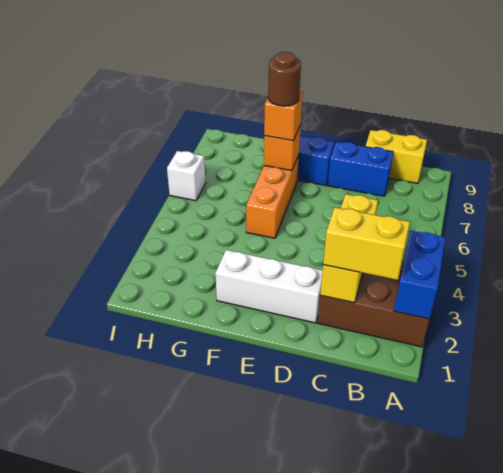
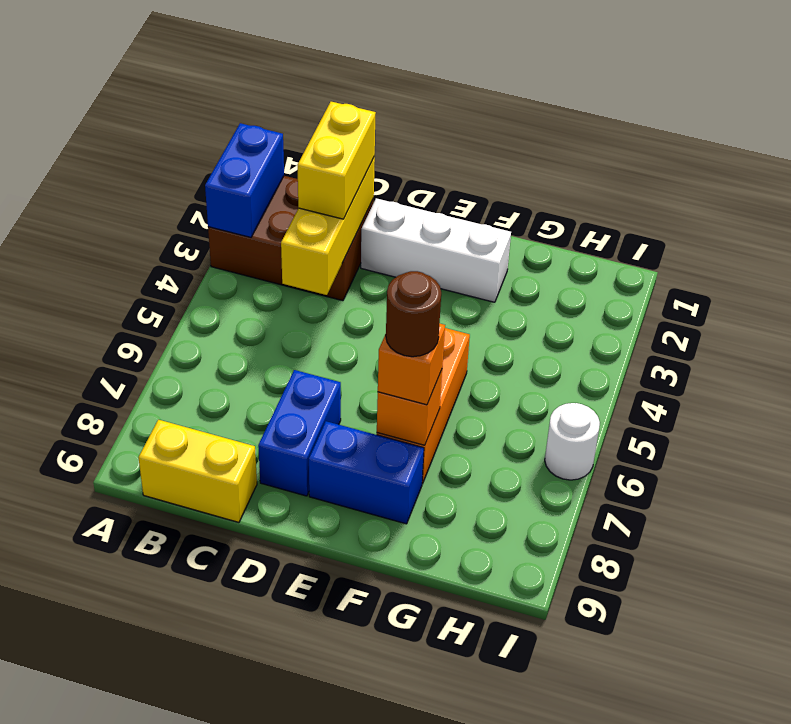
yellow 1x2 brick [323,207,410,280] -> yellow 1x2 brick turned to [298,102,376,219]
blue 1x2 brick [328,142,393,196] -> blue 1x2 brick turned to [258,370,341,496]
white 1x1 brick [167,151,206,201] -> white 1x1 round brick [545,403,600,480]

